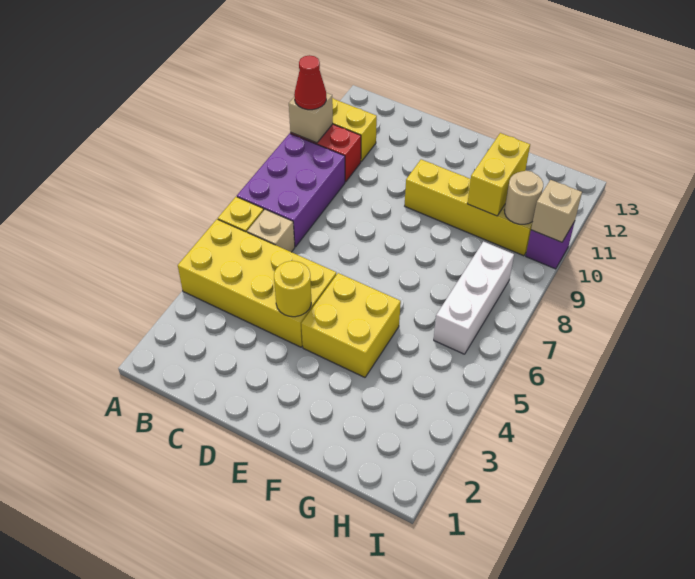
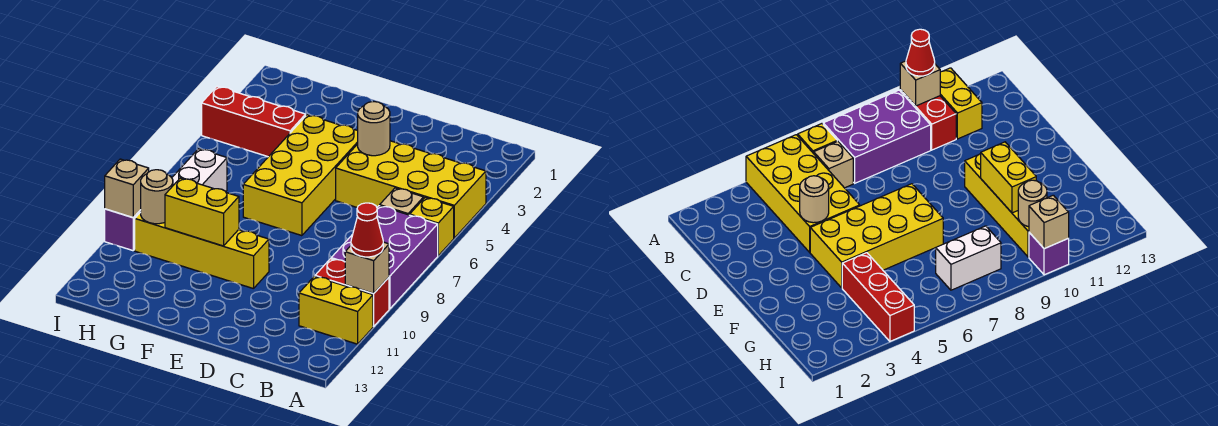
yellow 1x1 round brick [274,261,311,317] -> tan 1x1 round brick [358,102,390,156]
yellow 2x2 brick [301,273,401,377] -> yellow 2x4 brick [243,115,358,236]
none -> red 1x3 brick [202,86,306,157]
yellow 1x2 brick [467,133,530,216] -> yellow 1x2 brick turned to [165,178,239,246]
white 1x3 brick [434,242,514,354] -> white 1x2 brick [172,149,227,191]

